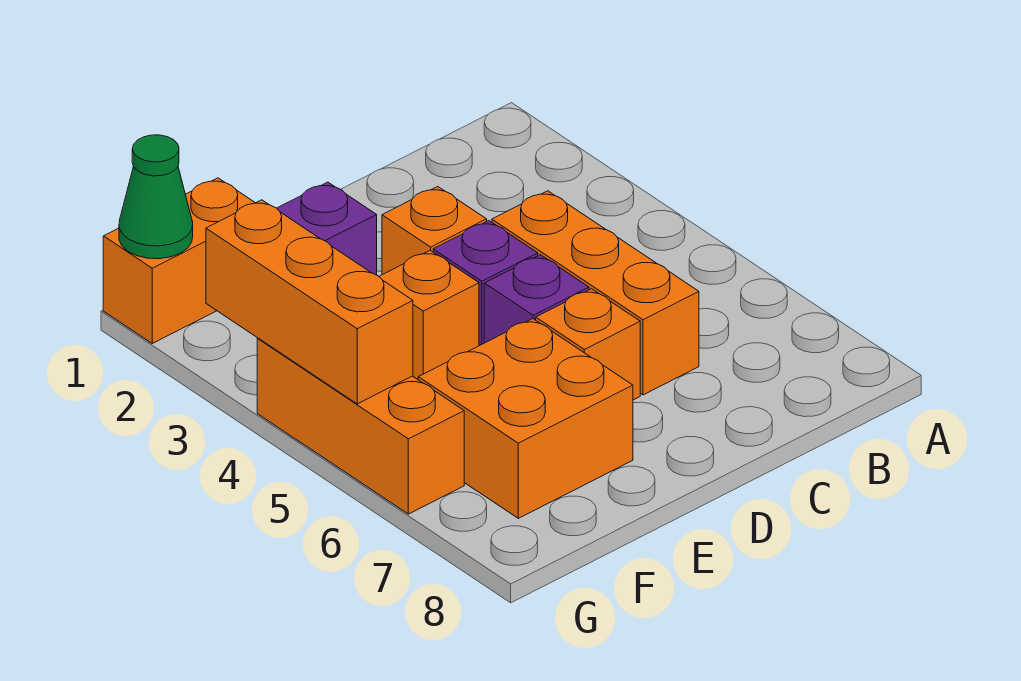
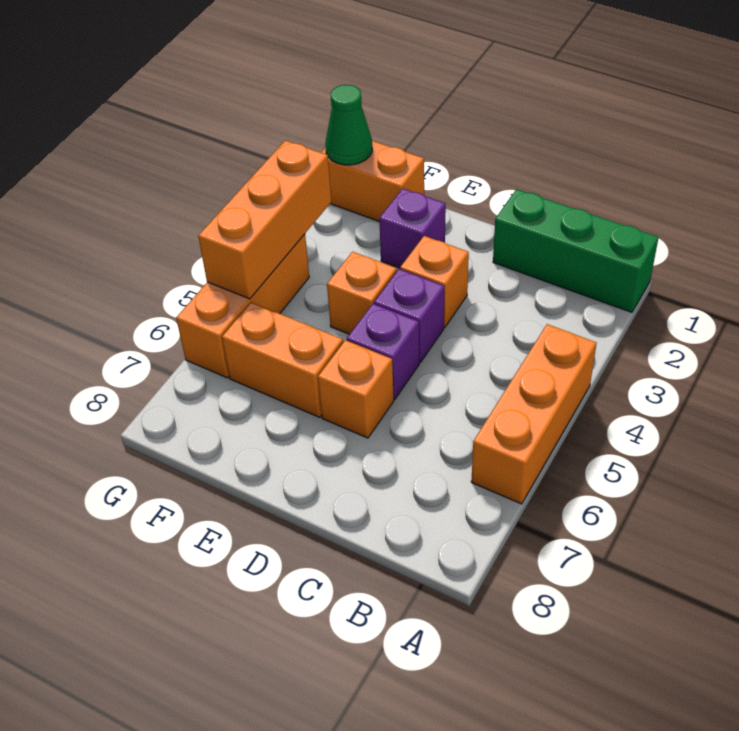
none -> green 1x3 brick [493,189,659,312]
orange 1x3 brick [492,191,699,395] -> orange 1x3 brick moved to [471,324,597,504]
orange 2x2 brick [418,319,633,518] -> orange 1x2 brick [222,302,343,417]

